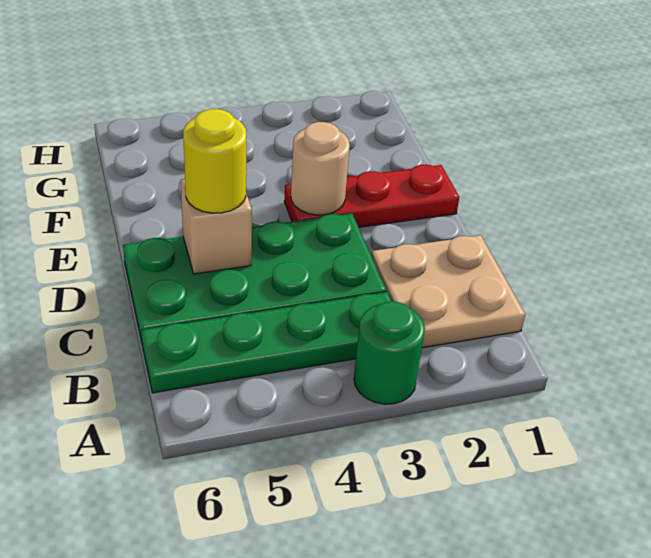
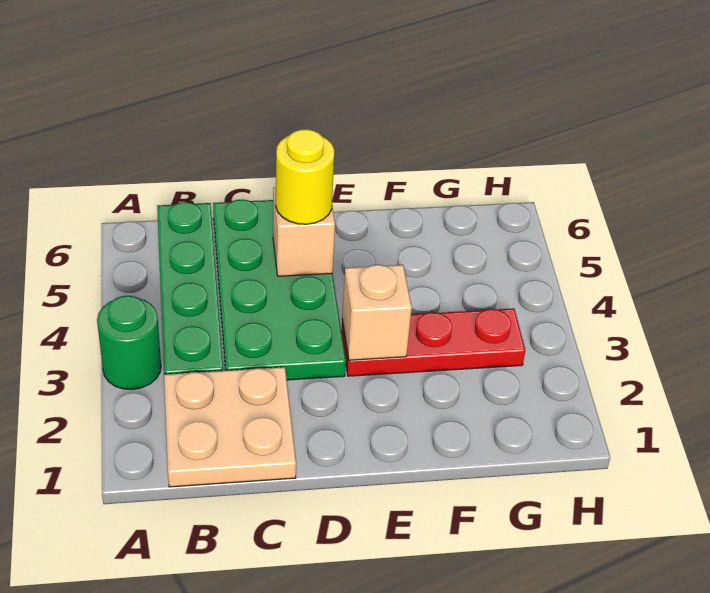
red 1x3 plate [284,164,459,227] -> red 1x3 plate turned to [341,308,526,376]
tan 1x1 round brick [291,122,350,215] -> tan 1x1 brick [342,265,412,360]

